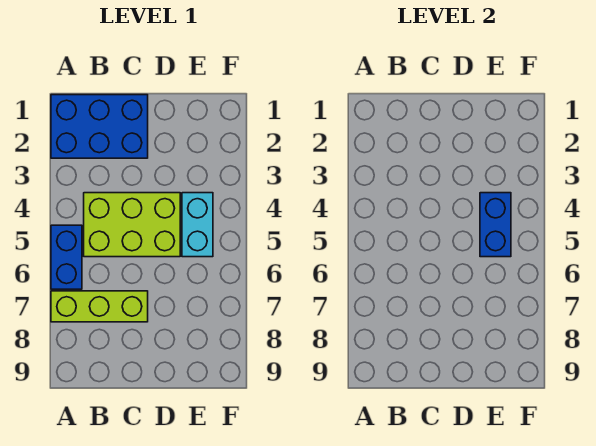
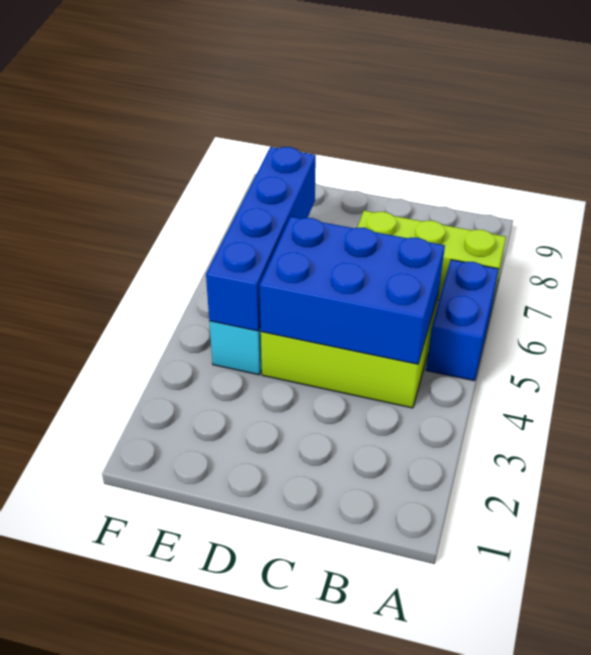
blue 2x3 brick [51,95,148,158] -> blue 2x3 brick moved to [260,217,445,364]
blue 1x2 brick [480,193,511,257] -> blue 1x4 brick [206,147,316,331]

